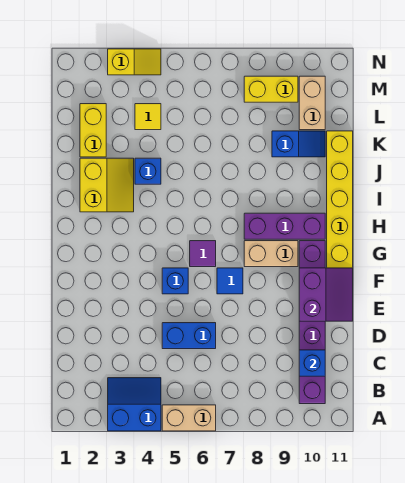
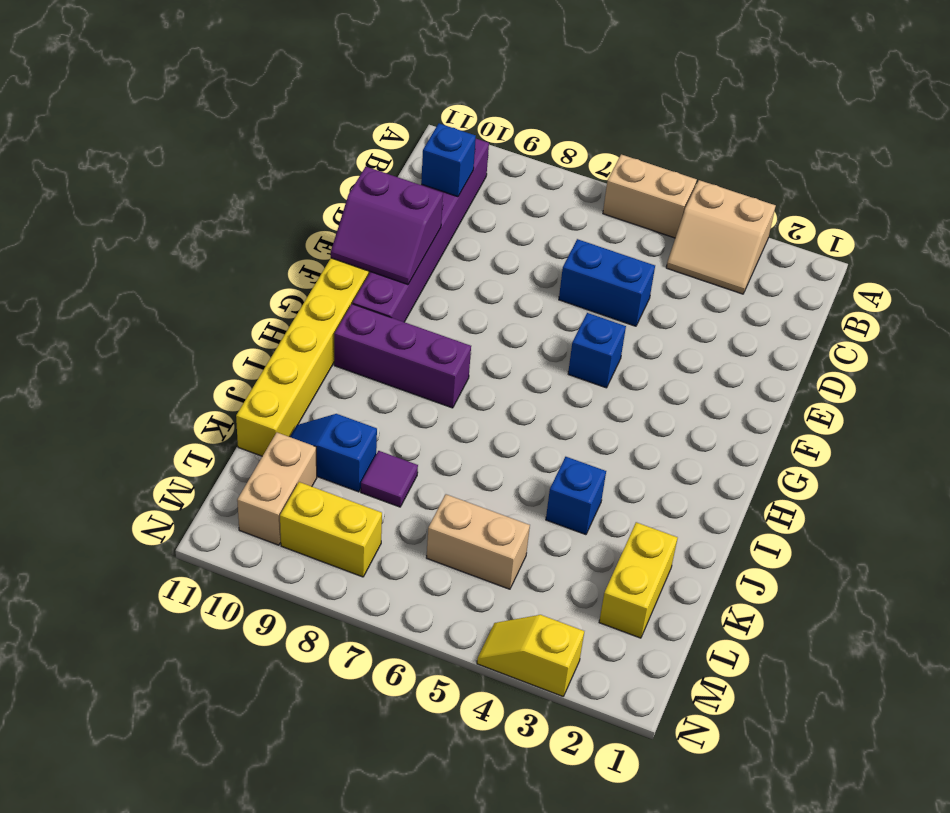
blue 2x2 slope [108,378,161,431] -> tan 2x2 slope [666,180,776,294]
purple 2x2 slope [299,268,353,321] -> purple 2x2 slope turned to [331,167,443,285]
blue 1x1 tile [217,268,243,294] -> none
purple 1x1 tile [190,241,216,267] -> purple 1x1 tile moved to [361,451,418,507]
tan 1x2 brick [244,241,298,267] -> tan 1x2 brick moved to [426,494,530,589]
yellow 2x2 slope [80,158,134,212] -> none
yellow 1x1 tile [135,104,161,130] -> none

